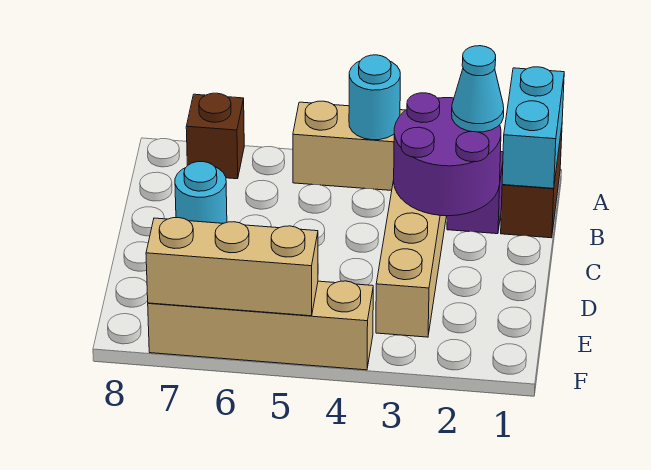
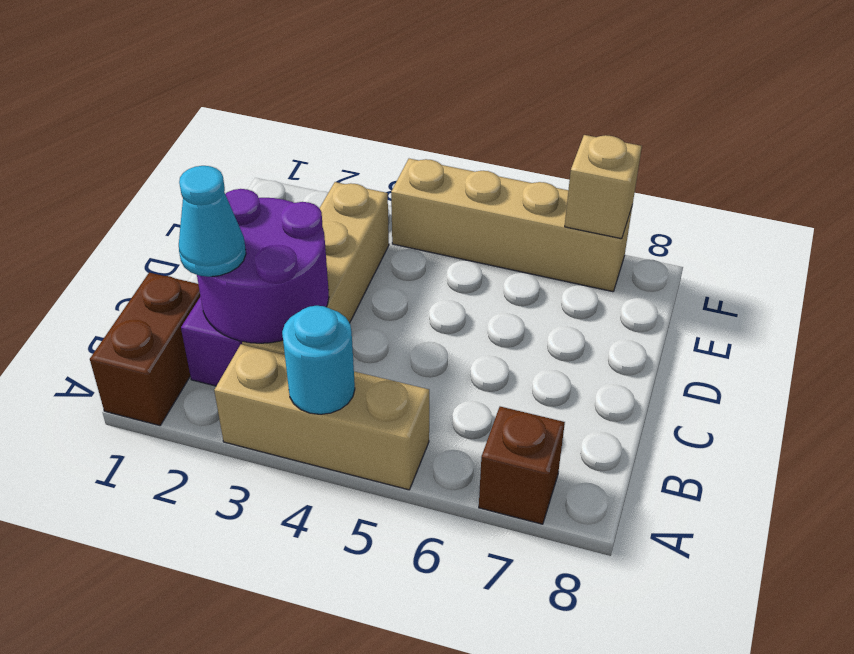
cyan 1x2 brick [502,67,564,188] -> none
cyan 1x1 round brick [175,162,227,223] -> none
tan 1x3 brick [146,218,318,316] -> tan 1x1 brick [565,135,642,239]

